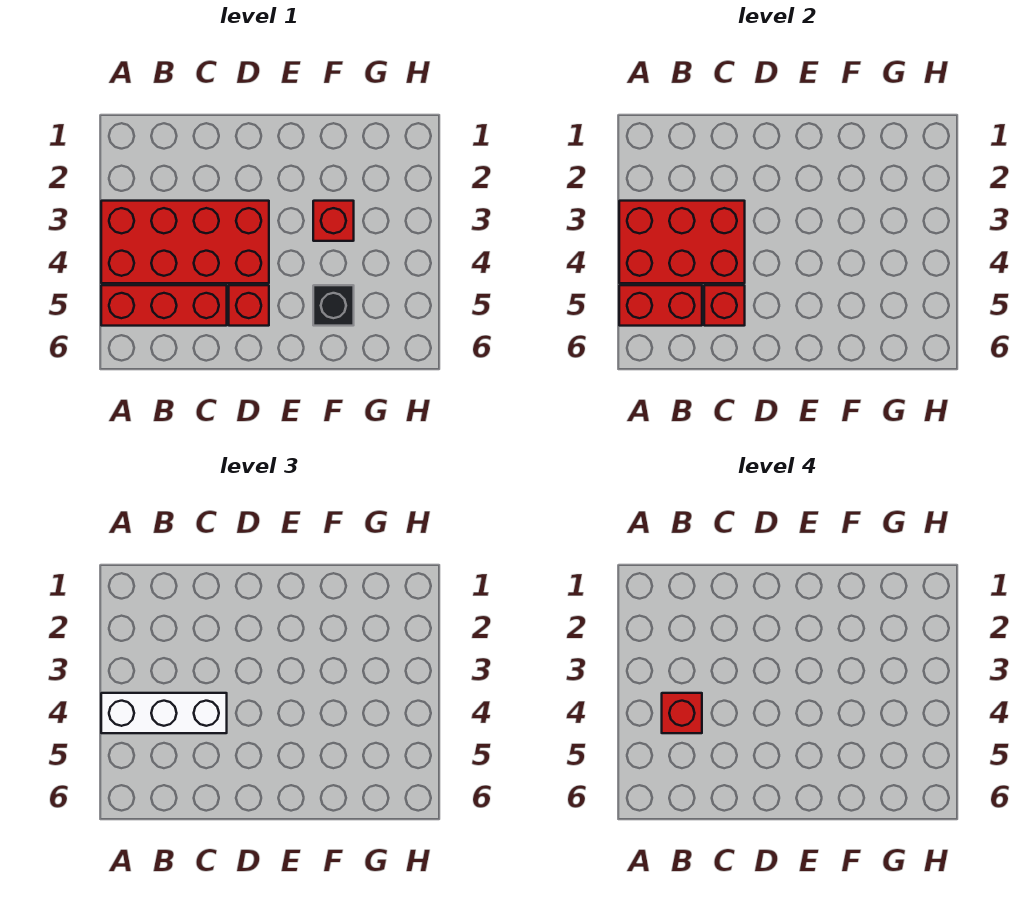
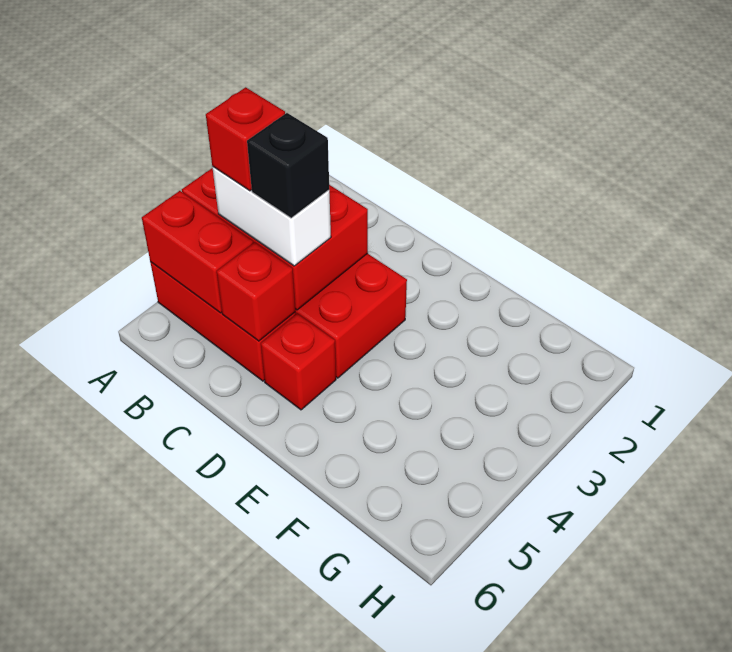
white 1x3 brick [101,693,227,733] -> white 1x2 brick [212,167,331,266]
red 1x1 brick [313,201,354,241] -> none
black 1x1 brick [313,285,354,326] -> black 1x1 brick moved to [247,113,329,218]

